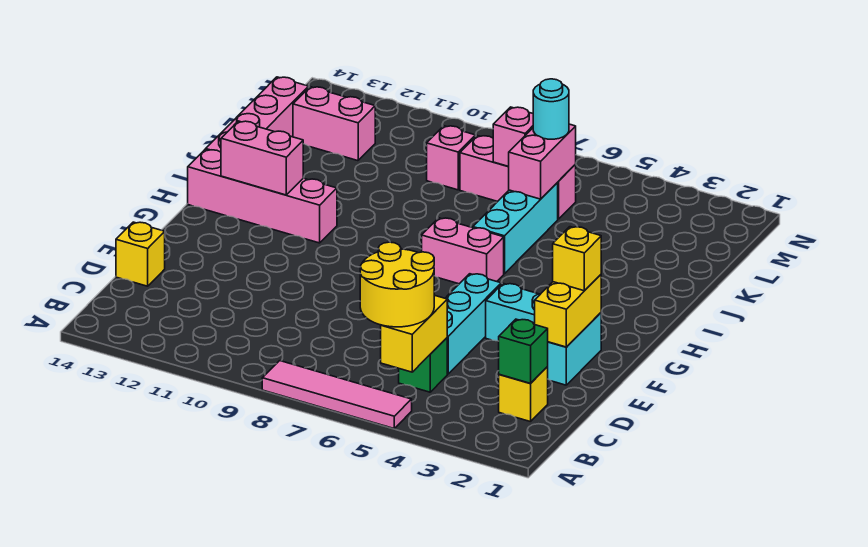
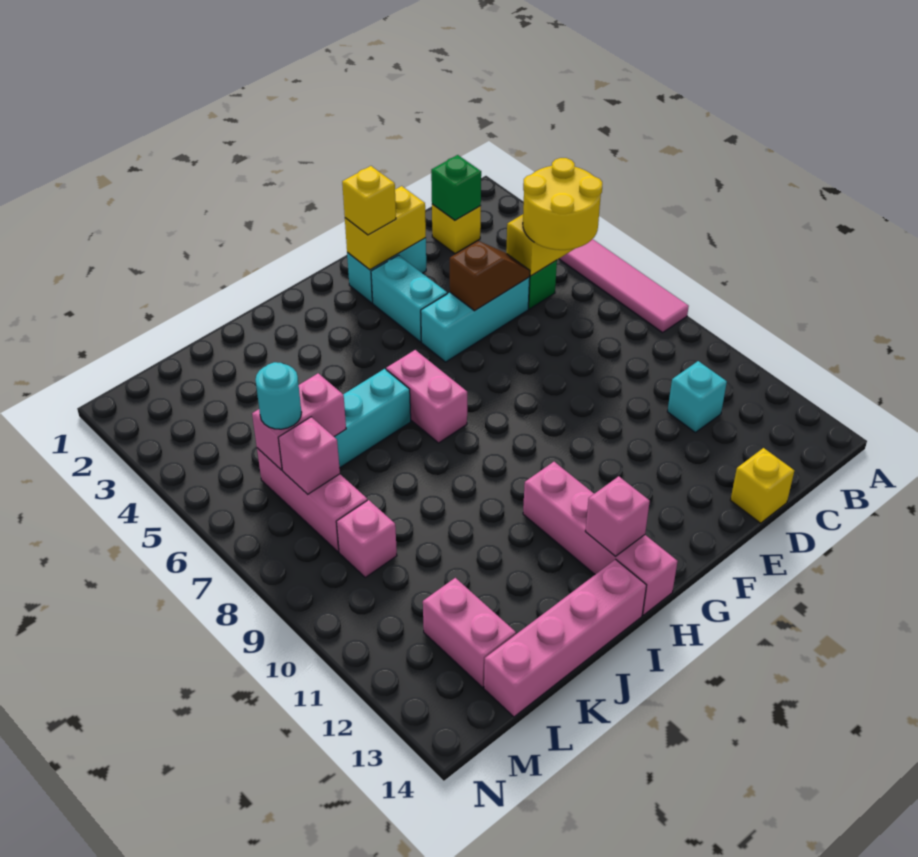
none -> cyan 1x1 brick [667,361,727,432]
none -> brown 1x2 slope [450,241,530,311]
pink 1x2 brick [221,121,303,195] -> pink 1x1 brick [585,476,650,556]

